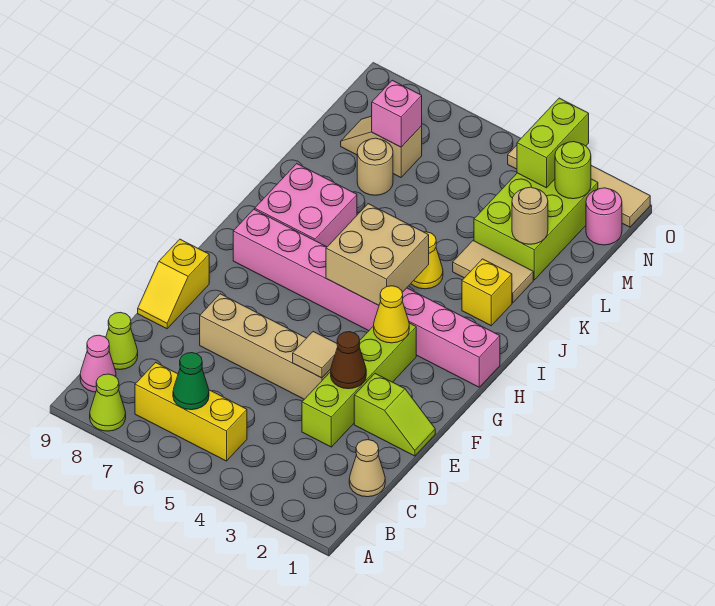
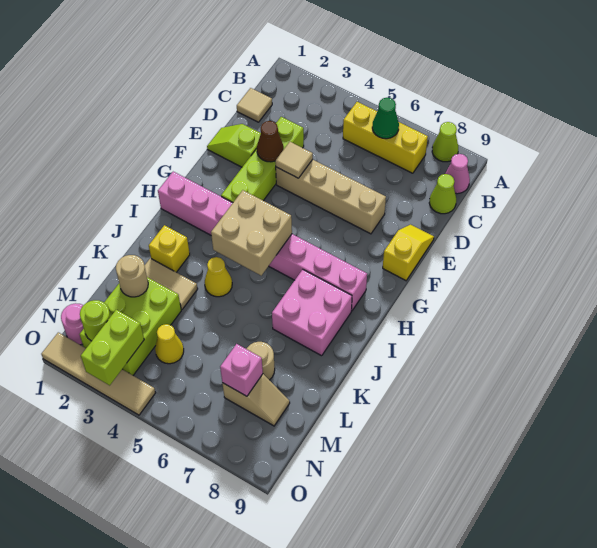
tan 1x1 cone [349,440,385,497] -> tan 1x1 tile [237,88,272,122]
yellow 1x1 cone [374,286,409,343] -> yellow 1x1 cone moved to [155,324,184,364]

